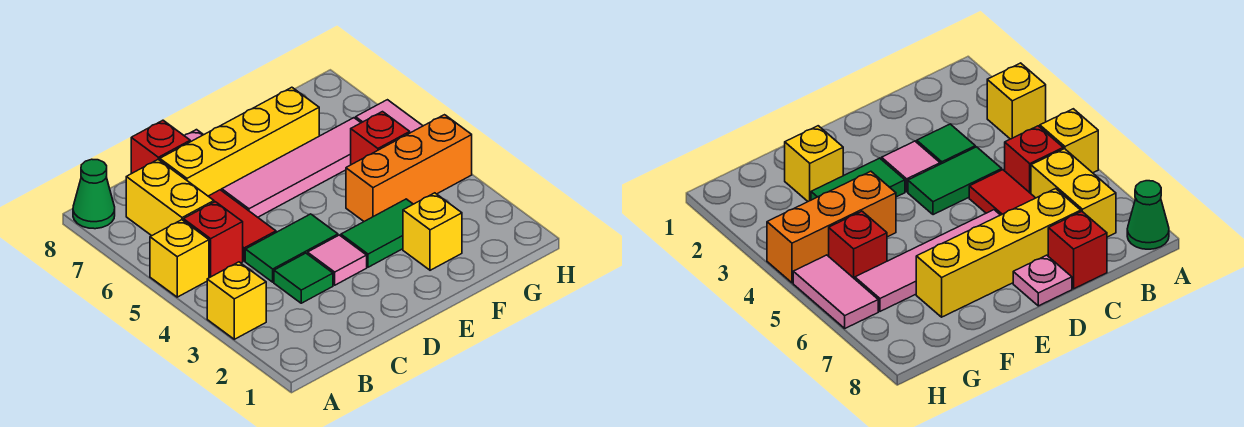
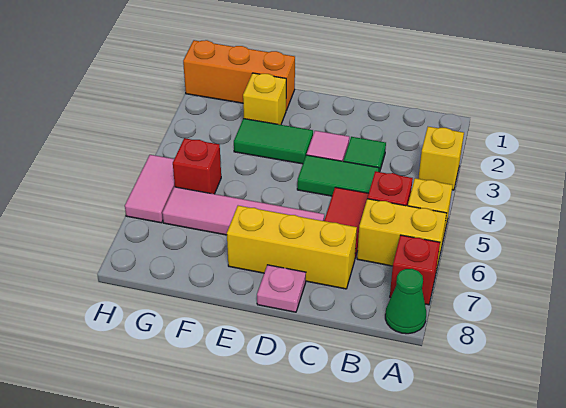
yellow 1x2 brick [126,160,214,236] -> yellow 1x2 brick turned to [357,199,447,271]
yellow 1x4 brick [160,87,319,196] -> yellow 1x3 brick [227,206,357,289]
red 1x1 brick [131,120,190,174] -> red 1x1 brick moved to [390,235,440,305]
orange 1x3 brick [346,115,472,221] -> orange 1x3 brick moved to [183,40,295,110]

